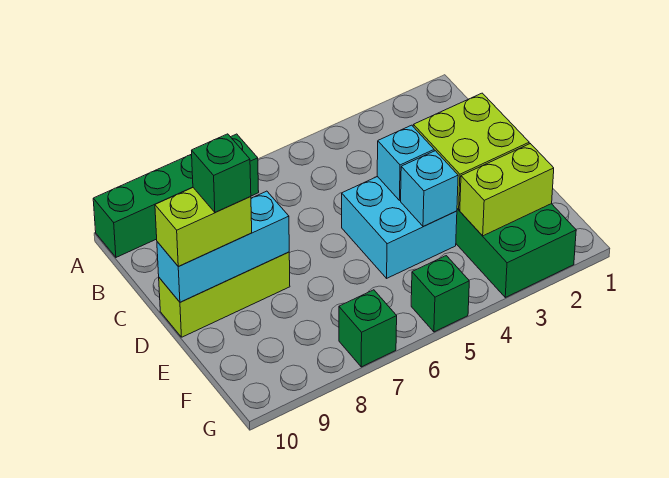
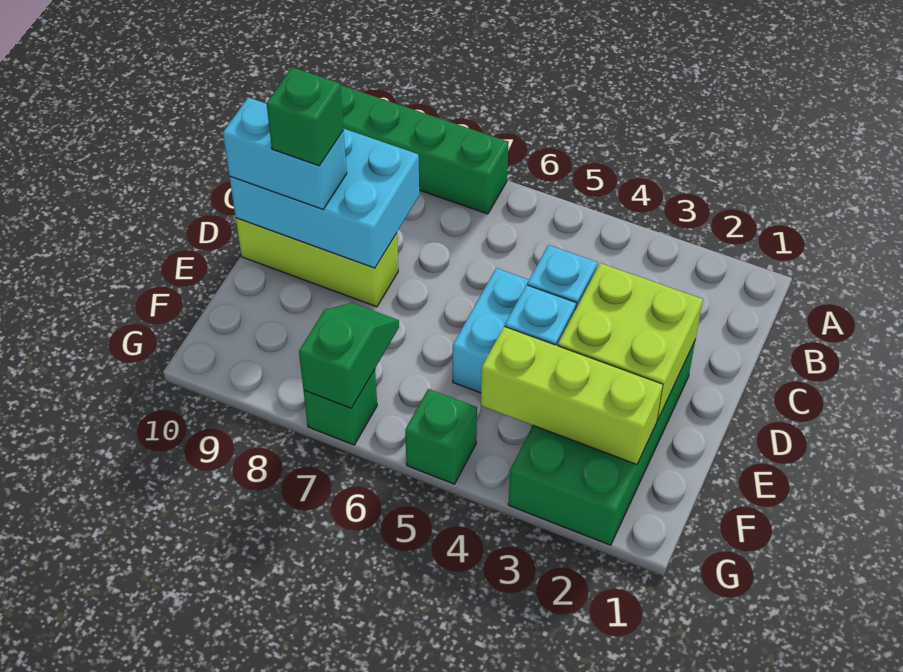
cyan 1x3 brick [157,191,289,302] -> cyan 2x3 brick [230,129,419,268]
lime 1x2 brick [155,188,252,267] -> cyan 1x2 brick [223,97,347,209]
lime 1x2 brick [460,144,554,236] -> lime 1x3 brick [481,326,663,464]
none -> green 1x2 slope [299,303,399,408]

